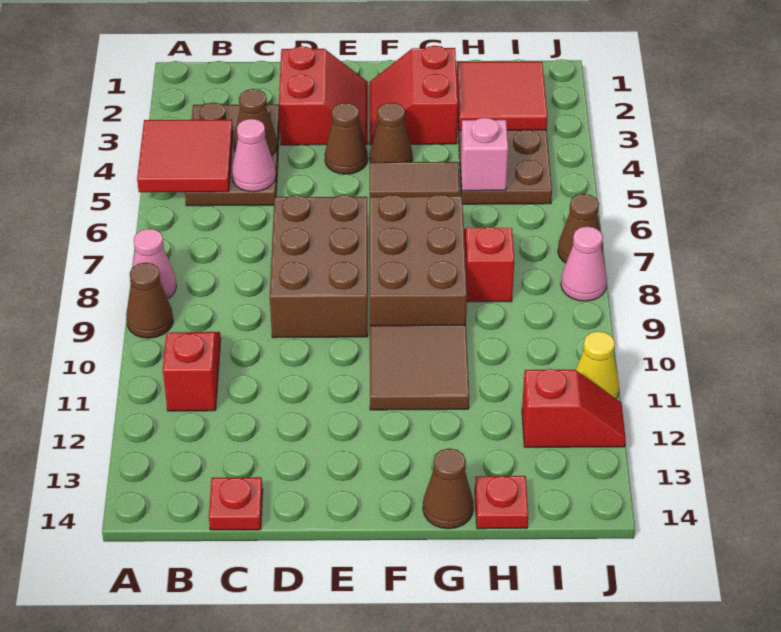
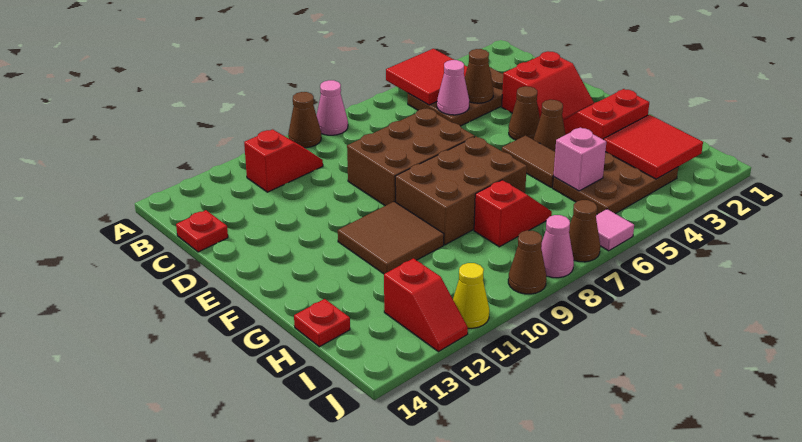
brown 1x1 cone [423,449,474,529] -> brown 1x1 cone moved to [508,230,546,294]
none -> pink 1x1 tile [596,209,634,251]

